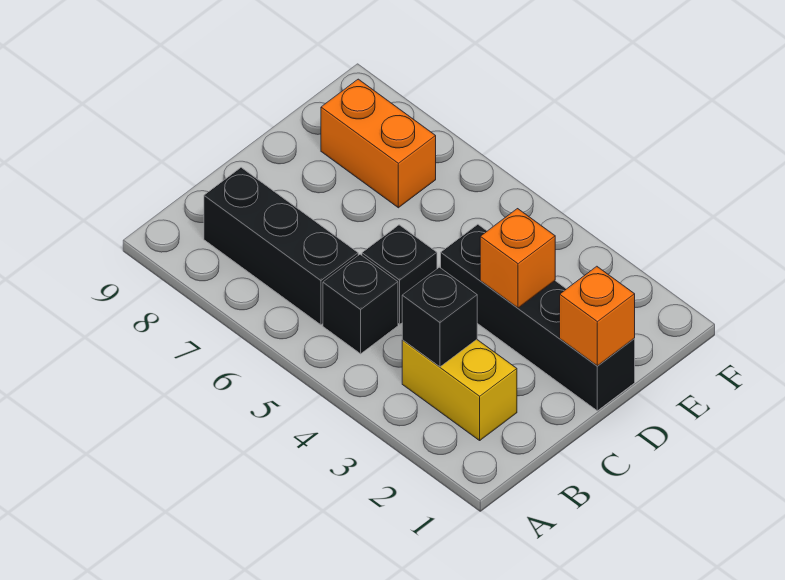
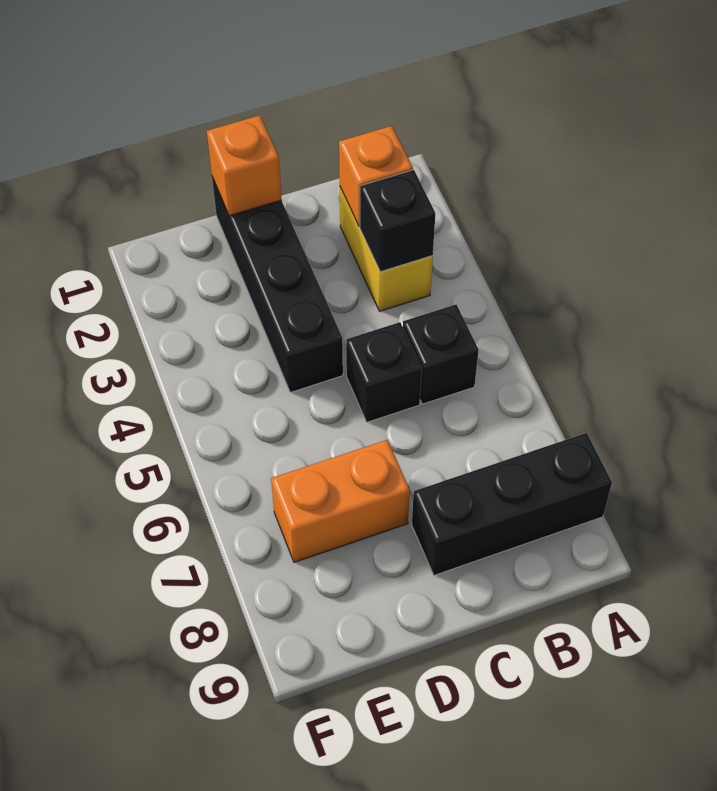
black 1x3 brick [204,168,358,325] -> black 1x3 brick turned to [412,433,612,575]
orange 1x1 brick [480,209,555,308] -> orange 1x1 brick moved to [339,126,413,227]
orange 1x2 brick [321,79,436,208] -> orange 1x2 brick turned to [271,440,410,562]

